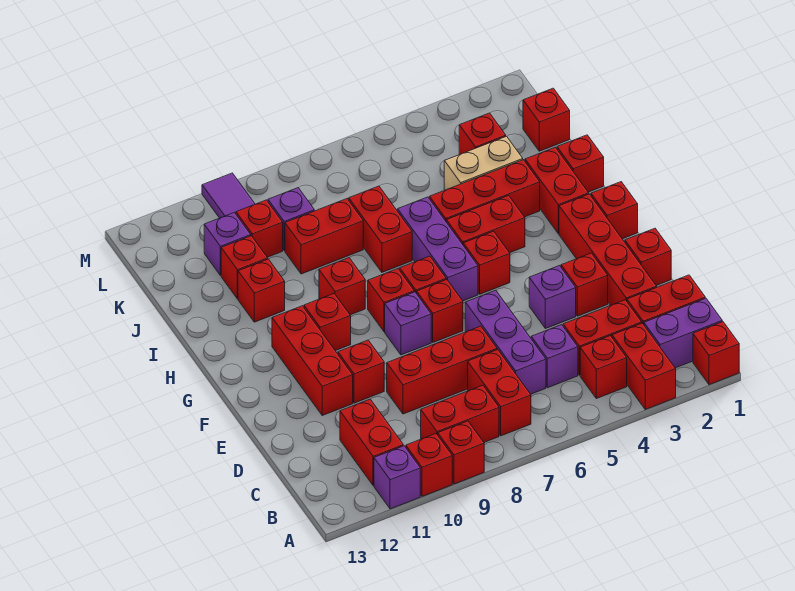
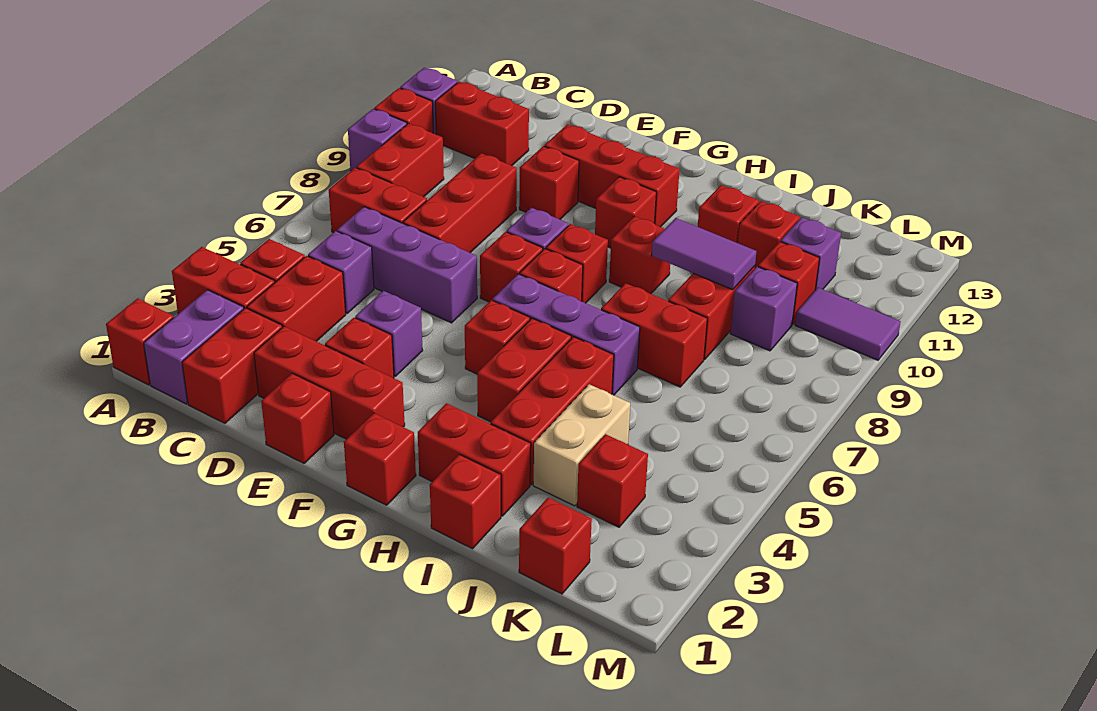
red 1x1 brick [438,421,484,484] -> purple 1x1 brick [348,109,407,171]
red 1x4 brick [559,194,657,306] -> red 1x3 brick [254,326,405,439]
none -> purple 1x2 tile [652,218,757,290]

